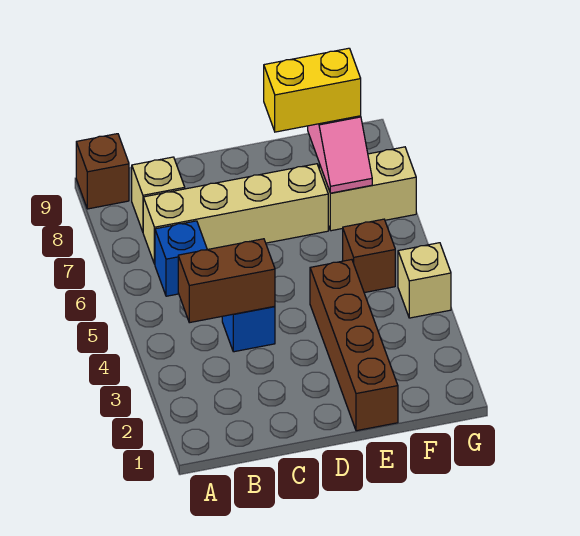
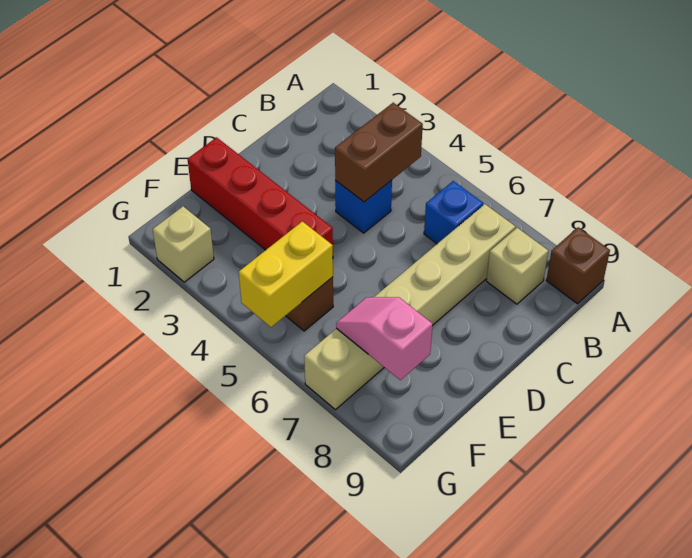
brown 1x4 brick [310,260,398,431] -> red 1x4 brick [188,137,333,250]
yellow 1x2 brick [264,48,361,132] -> yellow 1x2 brick moved to [239,221,333,327]
tan 1x1 brick [398,243,451,318] -> tan 1x1 brick moved to [153,206,214,282]

